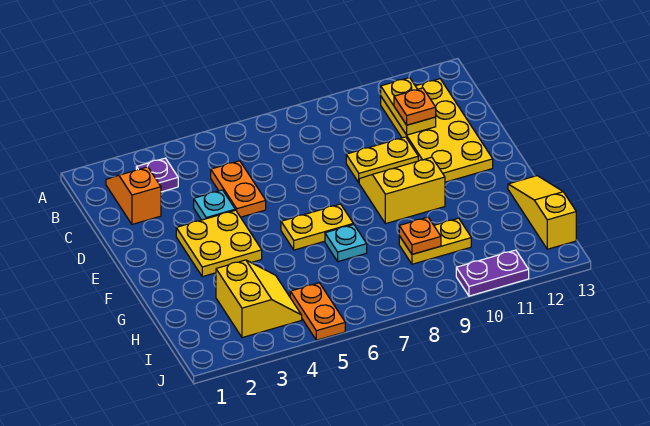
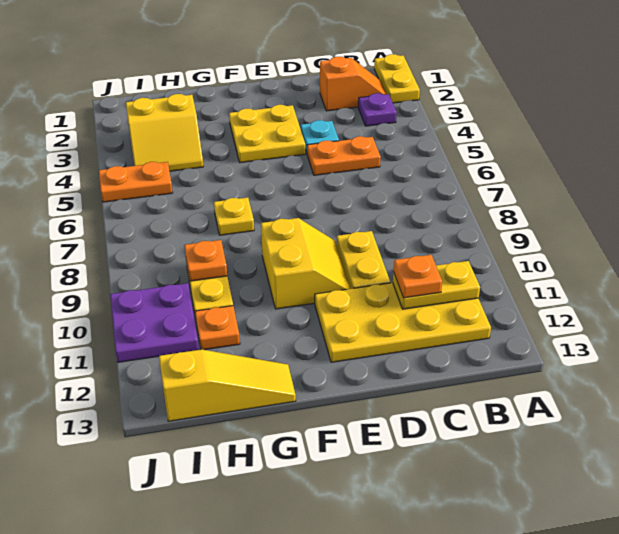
yellow 1x2 plate [281,204,353,250] -> yellow 1x2 plate moved to [374,54,420,103]
cyan 1x1 plate [325,224,367,261] -> yellow 1x1 plate [214,198,254,235]
none -> orange 1x1 plate [195,306,240,350]
purple 1x2 plate [456,250,529,296] -> purple 2x2 plate [110,283,199,362]

